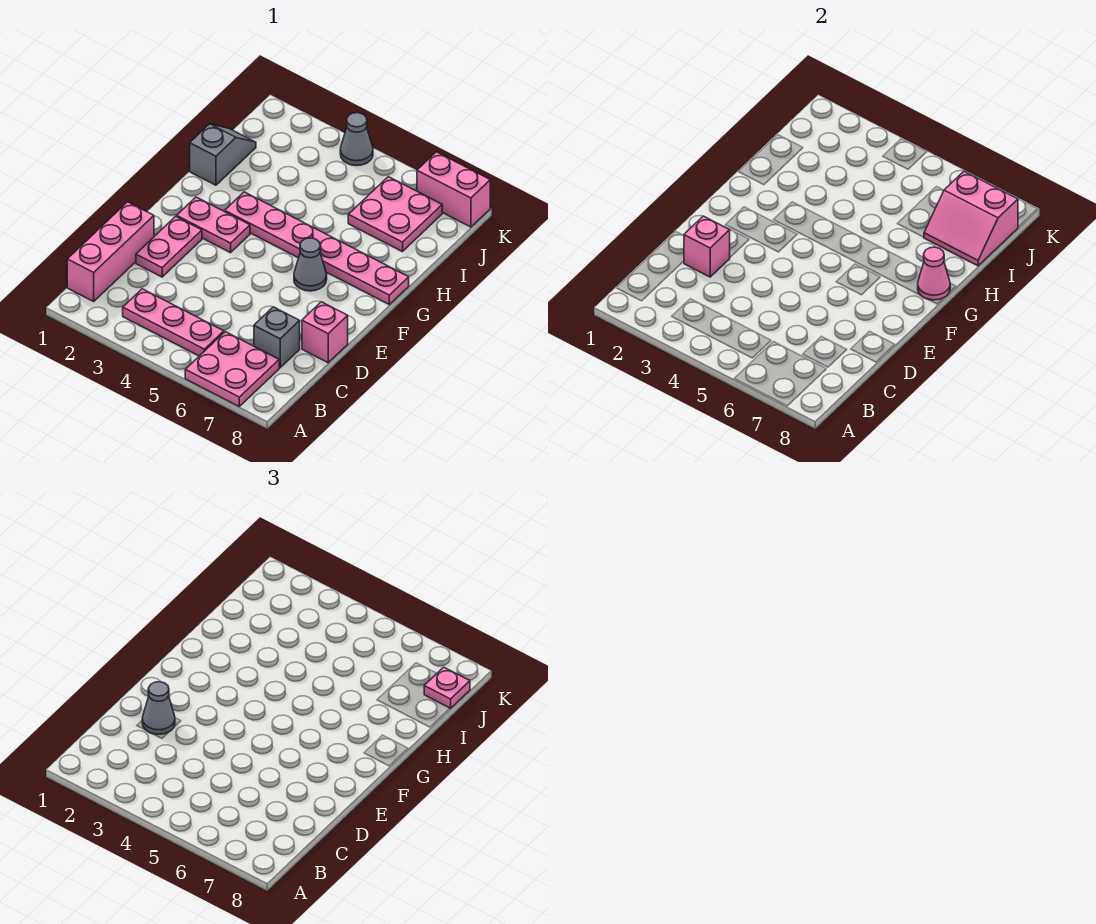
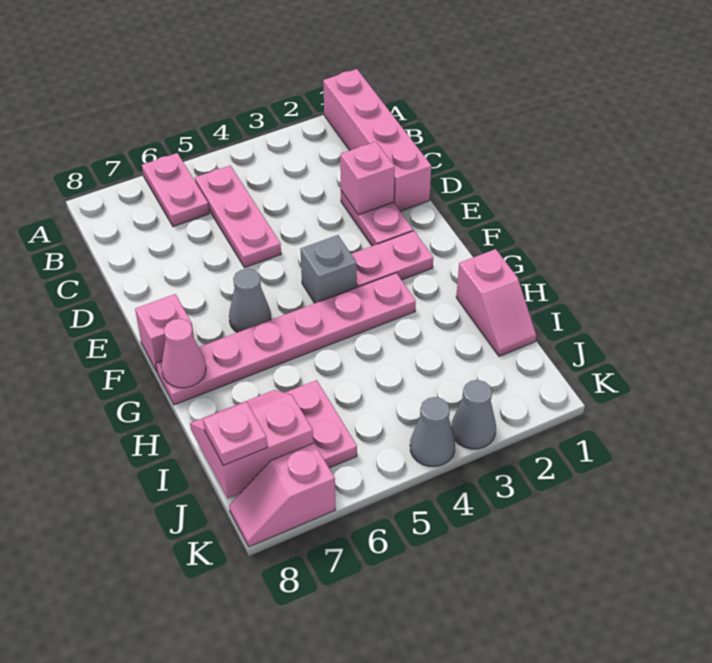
pink 2x2 plate [185,332,279,406] -> pink 1x2 plate [142,153,209,227]
pink 1x3 brick [67,202,154,301] -> pink 1x4 brick [323,69,431,211]
pink 1x3 plate [123,289,224,356] -> pink 1x3 plate turned to [195,166,281,268]
grey 1x1 brick [254,307,300,368] -> grey 1x1 brick moved to [300,235,357,303]
grey 1x1 cone [142,682,175,734] -> grey 1x1 cone moved to [451,380,496,449]
pink 1x1 brick [302,302,348,363] -> pink 1x1 brick moved to [135,294,194,372]
grey 1x2 slope [190,124,256,185] -> pink 1x2 slope [456,249,536,356]
pink 1x2 brick [417,152,490,227] -> pink 1x2 slope [229,443,336,547]

